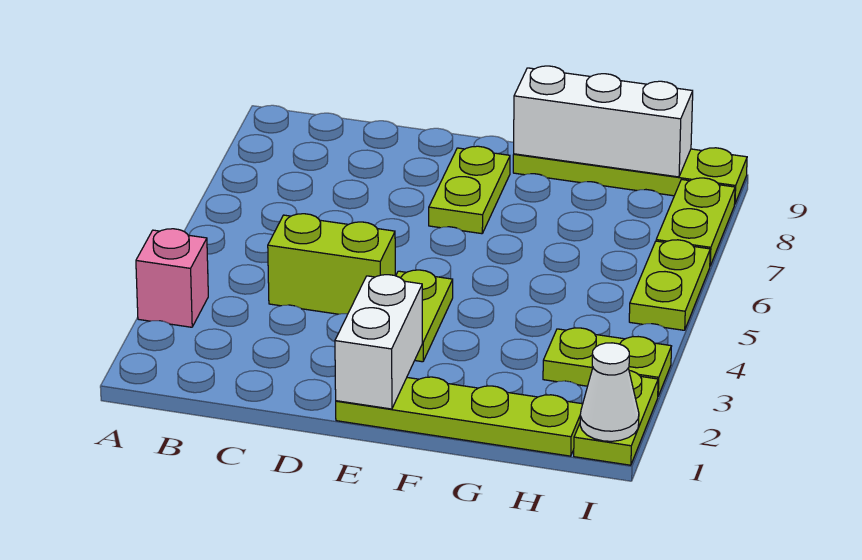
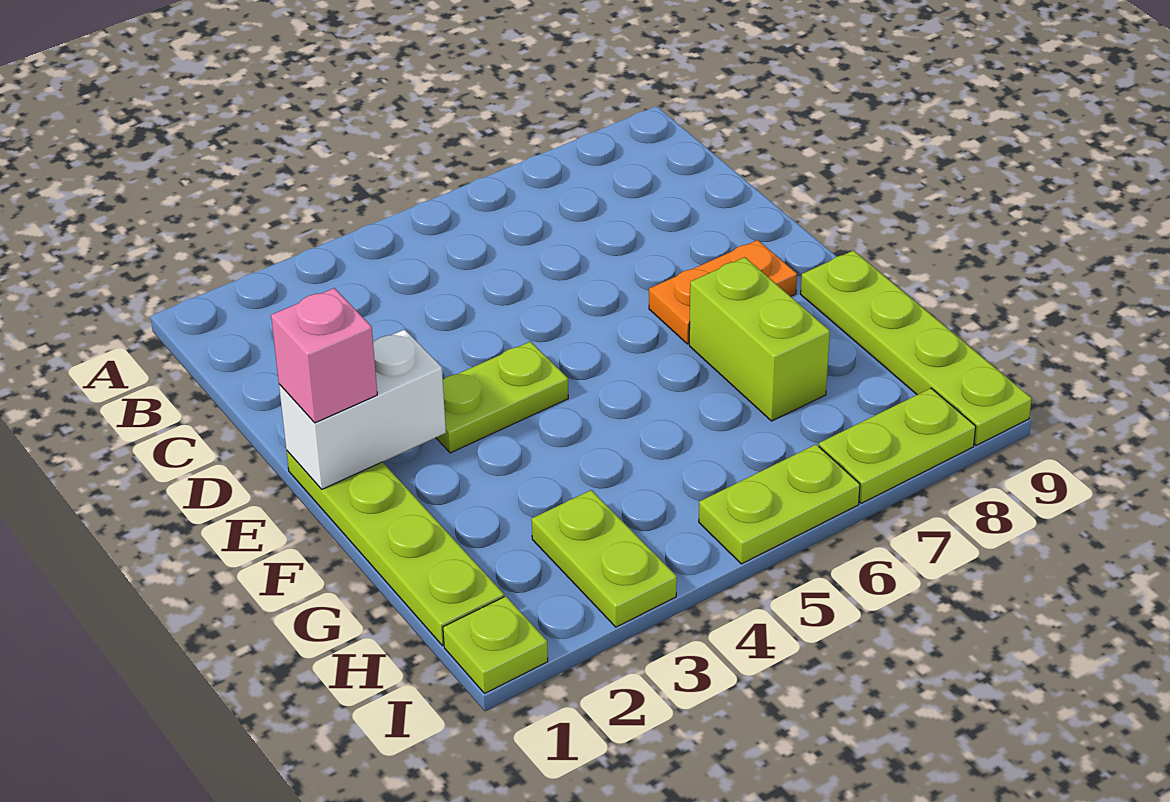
pink 1x1 brick [136,229,208,327] -> pink 1x1 brick moved to [271,288,377,423]
lime 1x2 brick [268,214,395,314] -> lime 1x2 brick moved to [689,257,830,421]
lime 1x2 plate [429,146,510,234] -> orange 1x2 plate [649,240,797,344]
white 1x3 brick [514,66,693,177] -> none
lime 1x2 plate [574,371,658,465] -> lime 1x1 plate [443,596,548,694]
white 1x1 cone [580,343,639,441] -> none

